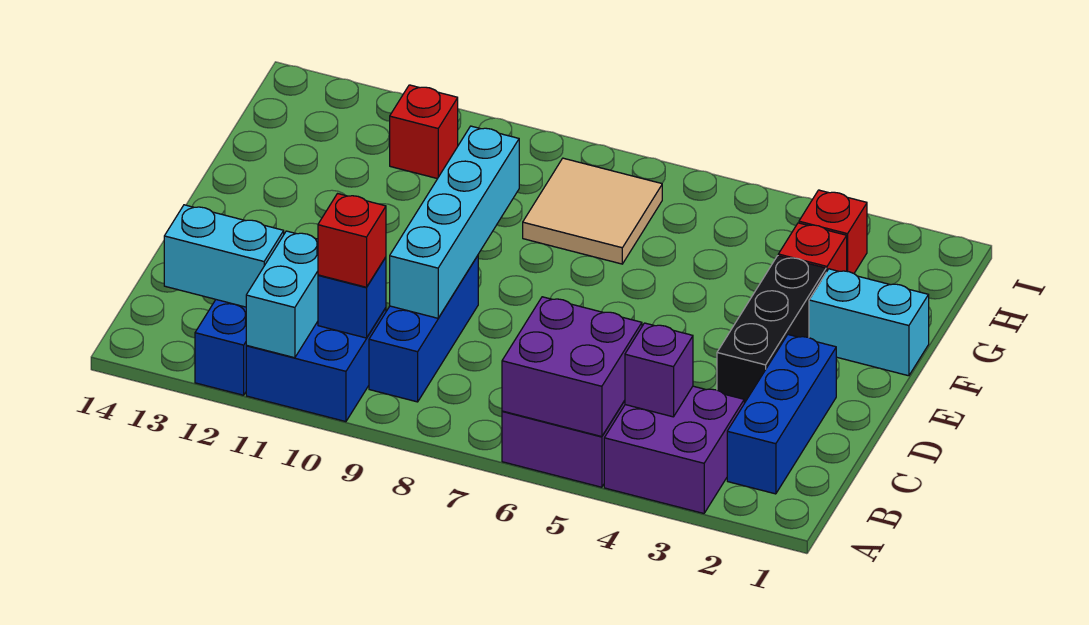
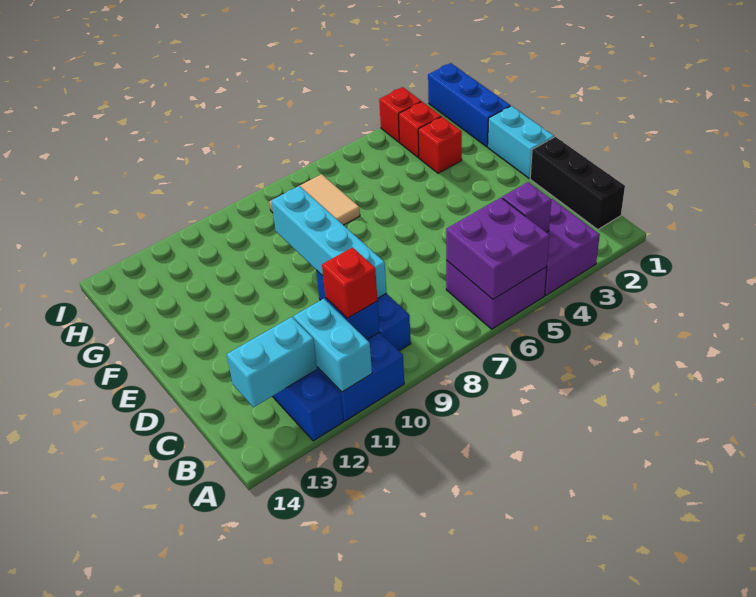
blue 1x3 brick [727,335,836,494] -> blue 1x3 brick moved to [428,63,511,147]
black 1x3 brick [717,256,826,403] -> black 1x3 brick moved to [530,137,625,230]
cyan 1x2 brick [809,269,929,376] -> cyan 1x2 brick turned to [488,106,554,178]
red 1x1 brick [390,85,458,179] -> red 1x1 brick moved to [379,87,421,142]

